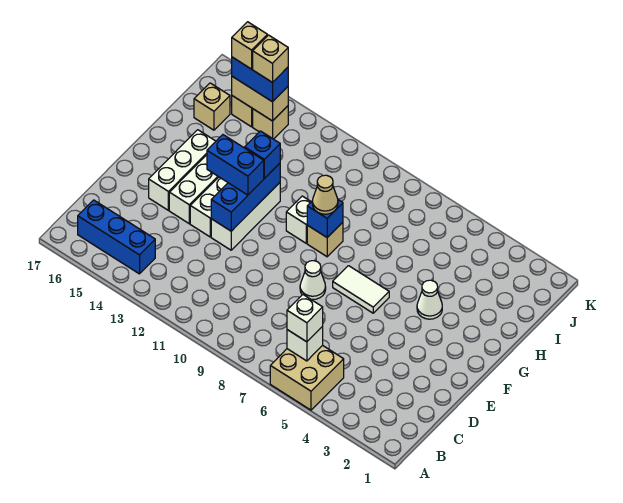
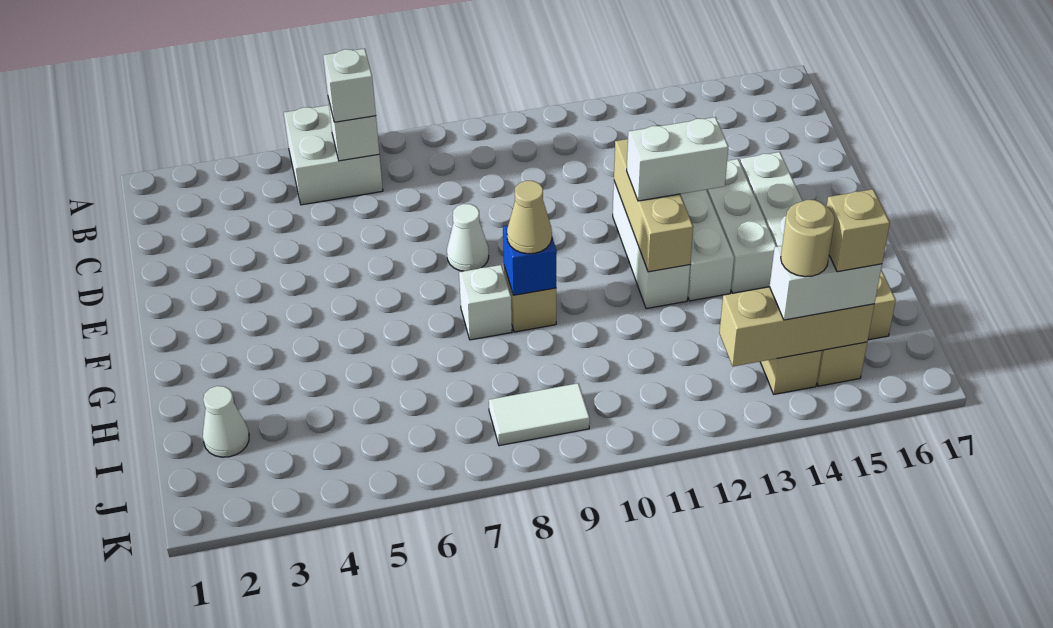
tan 2x2 brick [270,345,344,410] -> white 2x2 brick [284,105,383,205]
blue 1x3 brick [78,200,155,274] -> none
blue 1x3 brick [211,163,280,231] -> tan 1x3 brick [614,139,693,272]
white 1x2 tile [333,266,389,313] -> white 1x2 tile moved to [489,383,590,446]
blue 1x2 brick [207,135,264,195] -> white 1x2 brick [627,117,728,201]
white 1x1 cone [417,280,442,319] -> white 1x1 cone moved to [203,386,249,457]
white 1x1 brick [286,196,311,243] -> white 1x1 brick moved to [459,265,512,340]
blue 1x1 brick [245,131,280,179] -> none
tan 1x2 brick [232,77,288,121] -> tan 1x3 brick [719,287,874,366]
blue 1x2 brick [232,57,288,102] -> white 1x2 brick [770,246,882,320]
tan 1x1 brick [253,35,288,83] -> tan 1x1 round brick [781,200,835,277]

